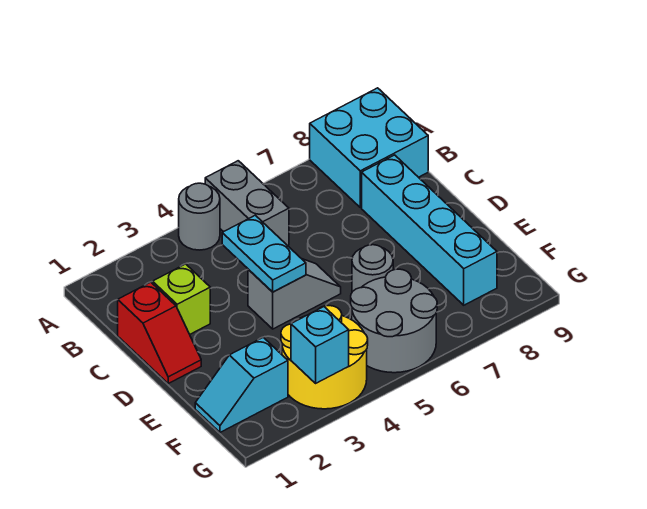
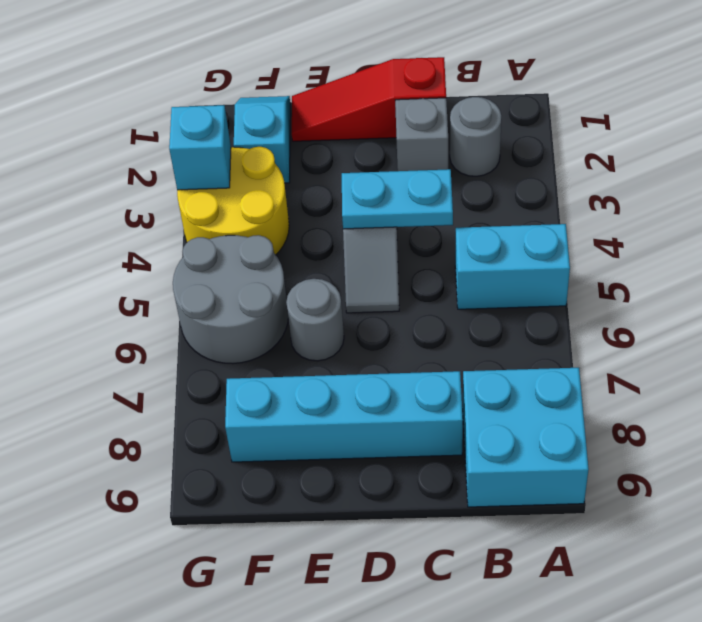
grey 1x1 round brick [179,183,220,250] -> grey 1x1 round brick moved to [450,97,501,176]
grey 1x2 brick [205,161,289,246] -> cyan 1x2 brick [455,224,570,309]
red 1x2 slope [118,282,201,383] -> red 1x3 slope [292,57,446,141]
lime 1x1 brick [153,264,210,334] -> grey 1x1 brick [395,98,448,171]

